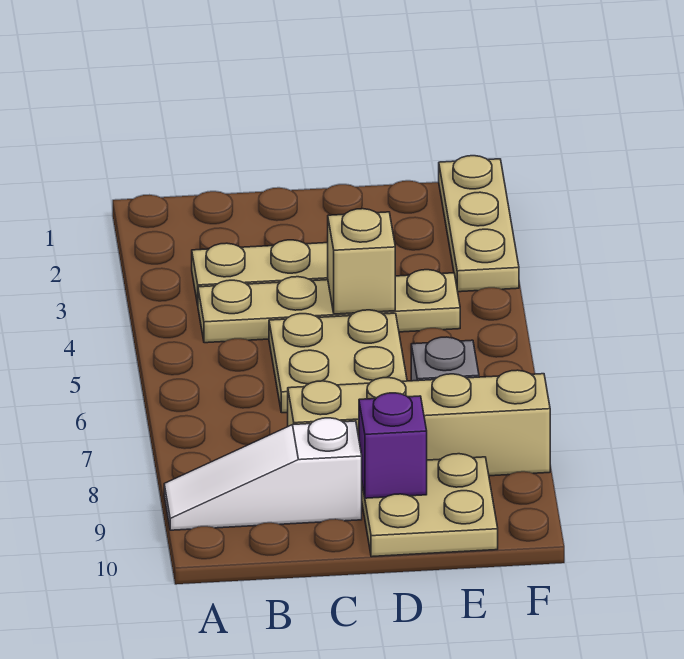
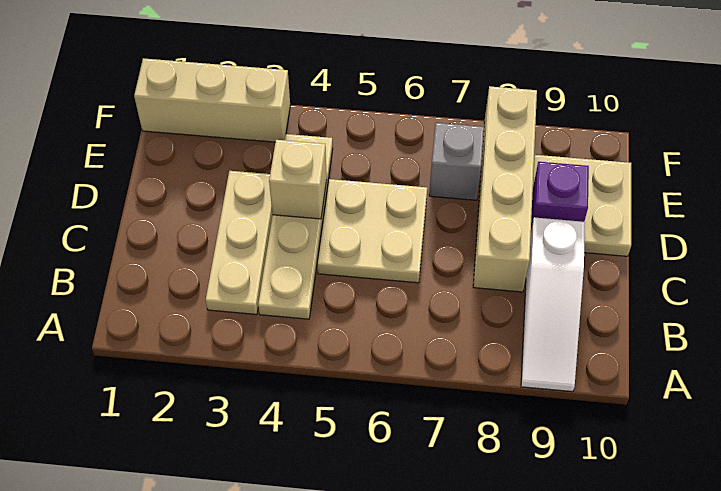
tan 1x3 plate [439,156,519,292] -> tan 1x3 brick [134,58,290,142]

